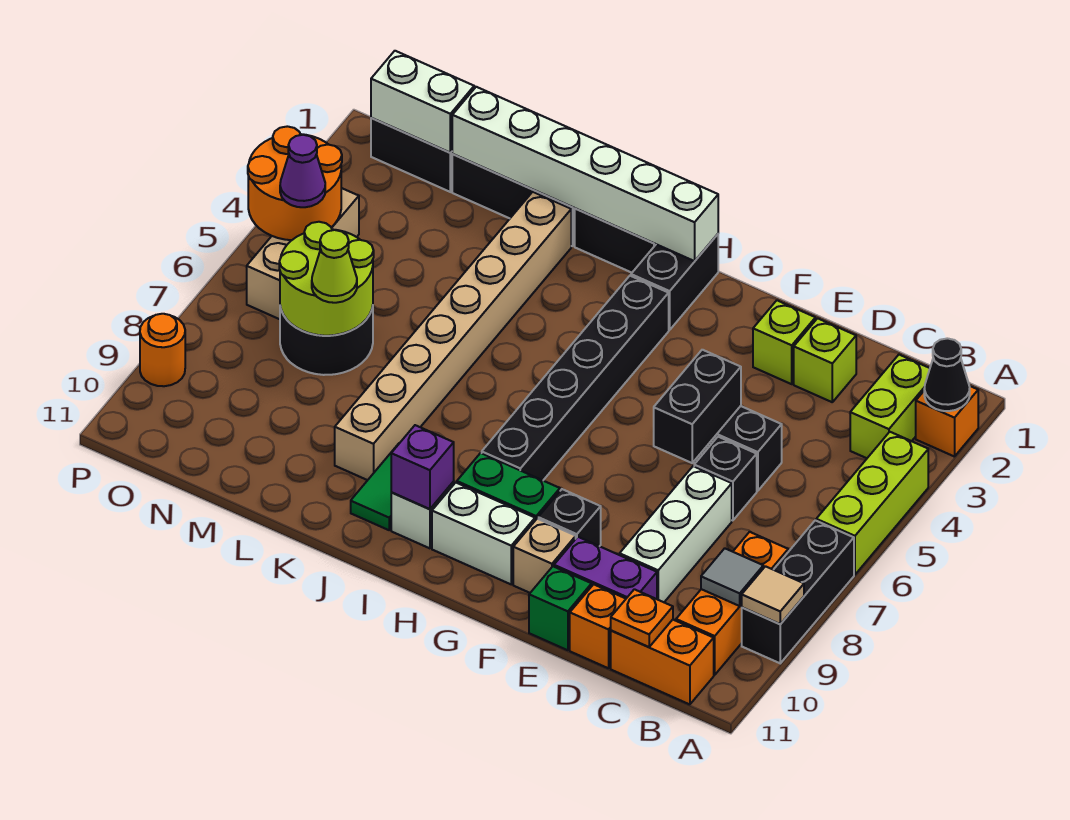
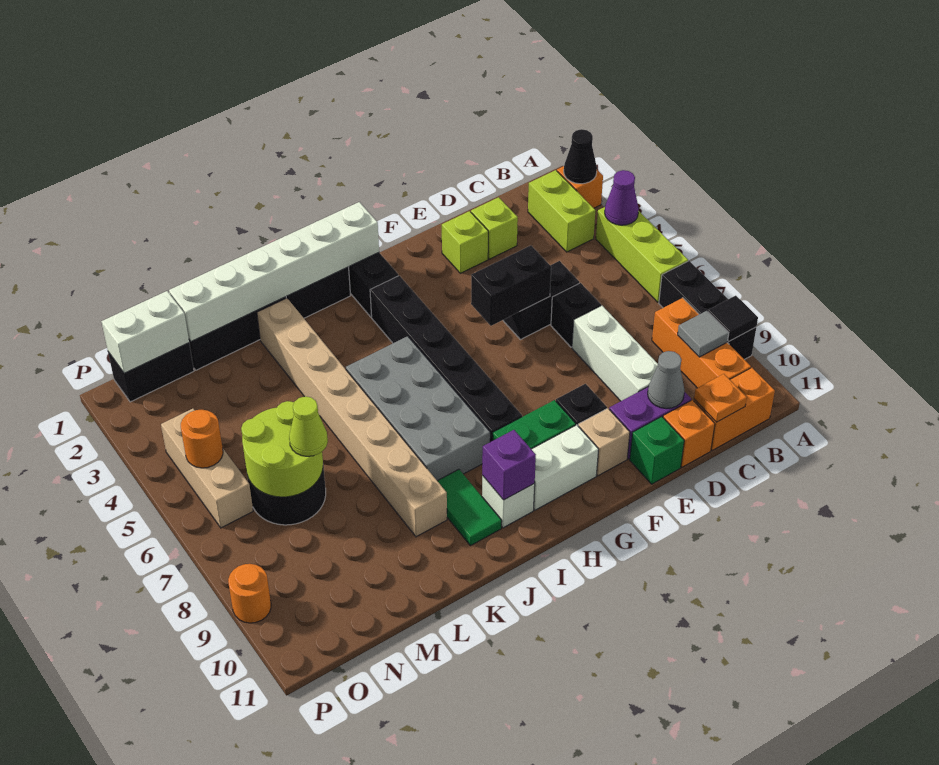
tan 1x1 tile [741,566,804,624] -> black 1x1 tile [708,296,758,342]
none -> grey 1x1 cone [648,351,685,409]
black 1x2 brick [654,350,741,463] -> black 1x2 brick turned to [471,246,551,326]
none -> grey 2x4 brick [346,336,490,481]
orange 2x2 round brick [248,126,342,240] -> orange 1x1 round brick [181,410,223,468]
purple 1x1 cone [280,135,325,207] -> purple 1x1 cone moved to [605,170,639,225]

